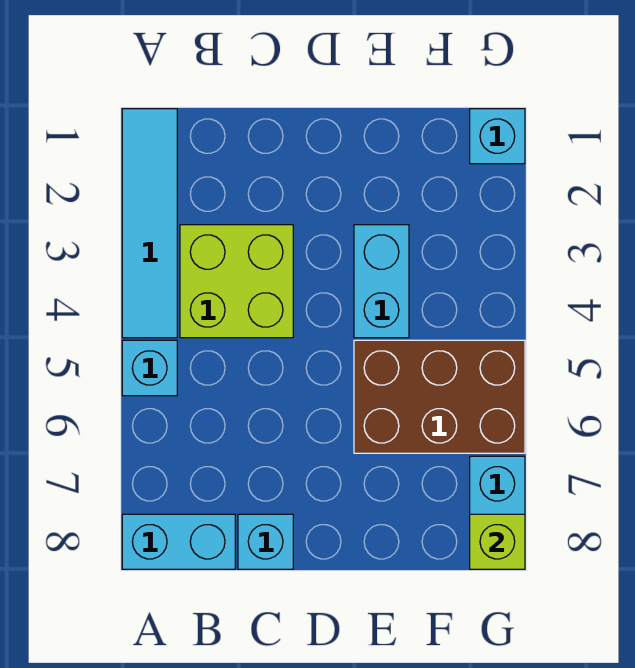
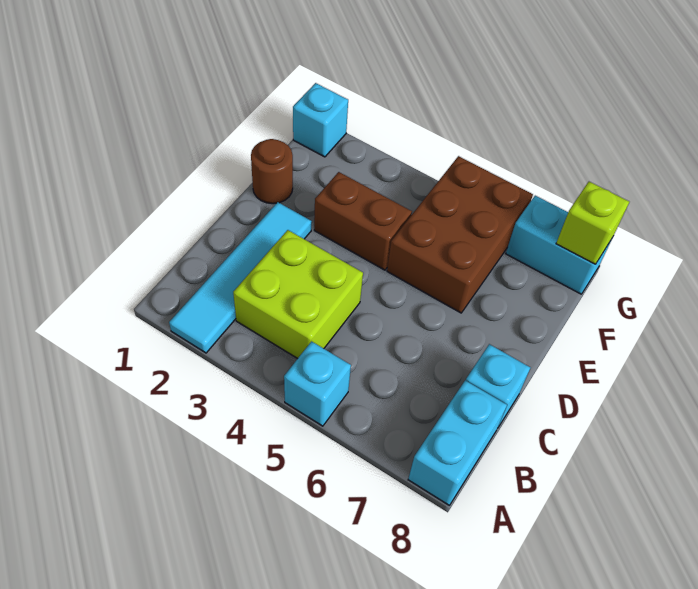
cyan 1x4 tile [122,109,177,338] -> cyan 1x4 tile turned to [169,202,312,353]
none -> brown 1x1 round brick [251,139,293,204]
cyan 1x2 brick [354,225,409,338] -> brown 1x2 brick [314,172,412,270]

